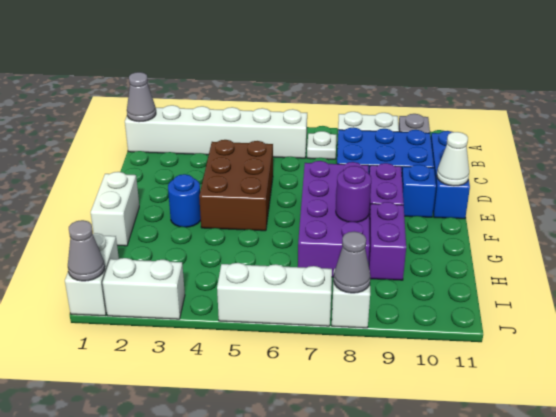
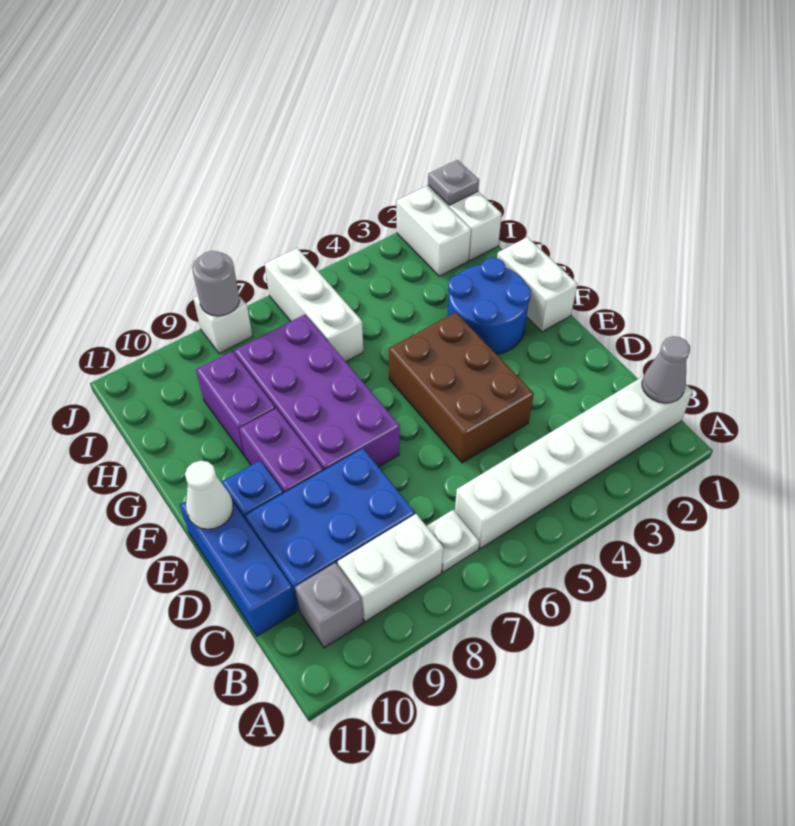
blue 1x1 round brick [168,174,201,227] -> blue 2x2 round brick [448,258,531,355]
purple 1x1 round brick [336,166,371,222] -> none
grey 1x1 cone [68,220,105,281] -> grey 1x1 plate [428,160,479,205]
white 1x2 brick [103,258,185,319] -> white 1x2 brick turned to [397,186,471,276]
white 1x3 brick [217,263,332,326] -> white 1x3 brick turned to [265,248,363,362]
grey 1x1 cone [334,231,371,293] -> grey 1x1 round brick [192,251,240,316]

